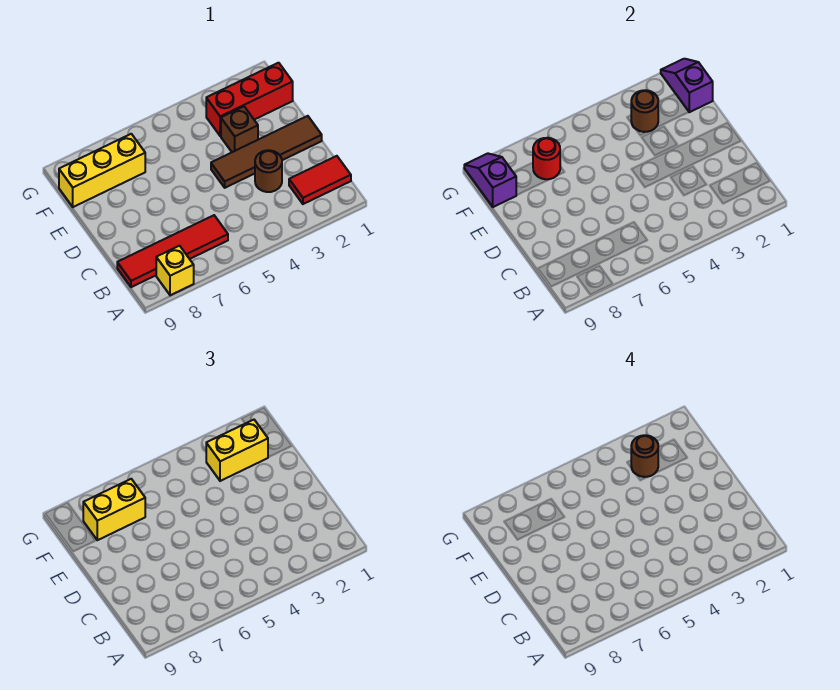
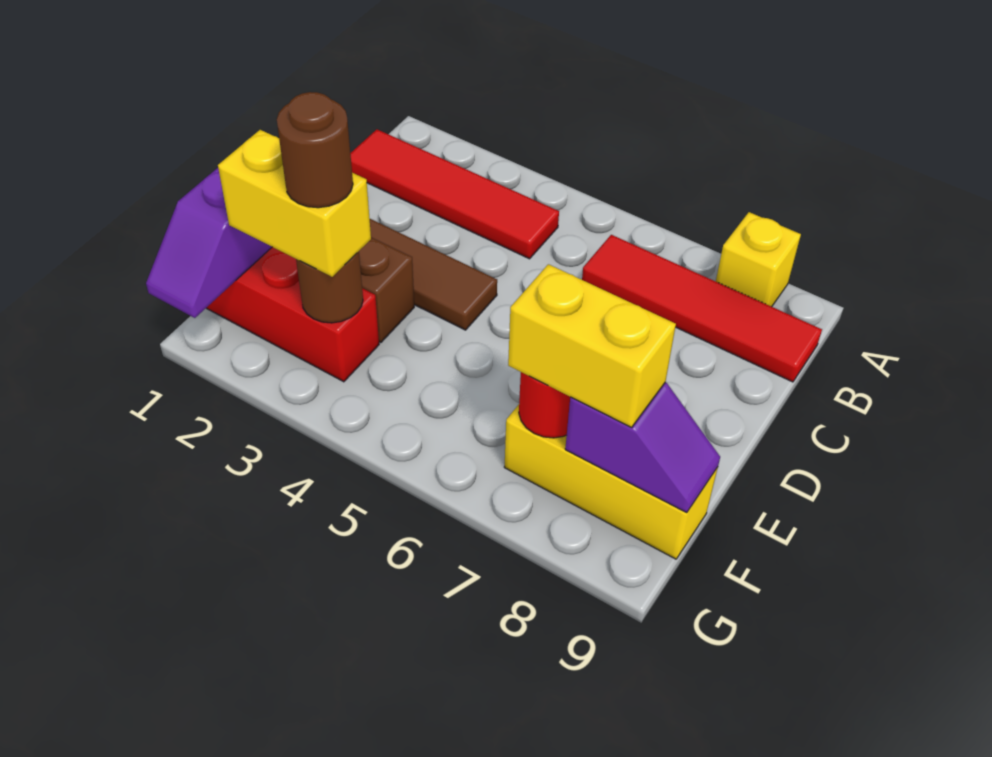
red 1x2 tile [289,156,351,204] -> red 1x4 tile [350,129,559,259]
brown 1x1 round brick [255,150,282,192] -> none
purple 1x2 slope [464,154,516,207] -> purple 1x2 slope turned to [565,382,720,513]

